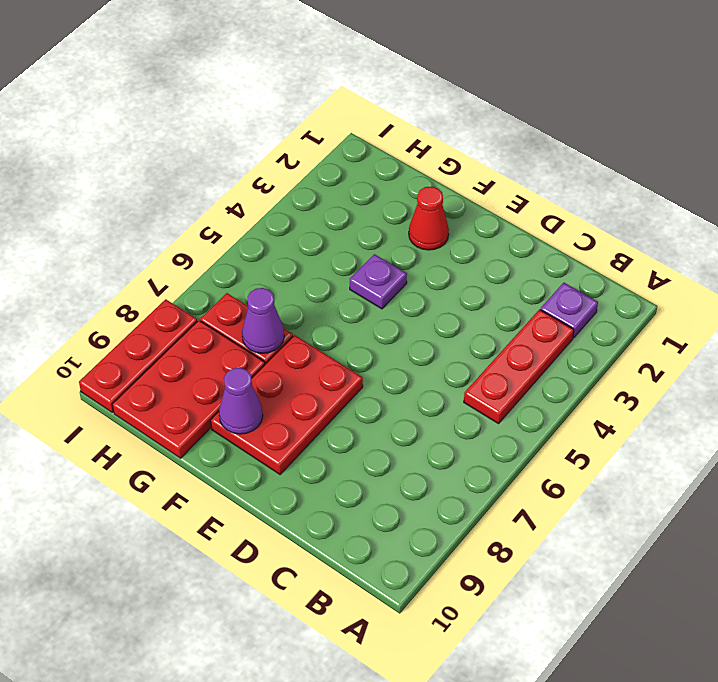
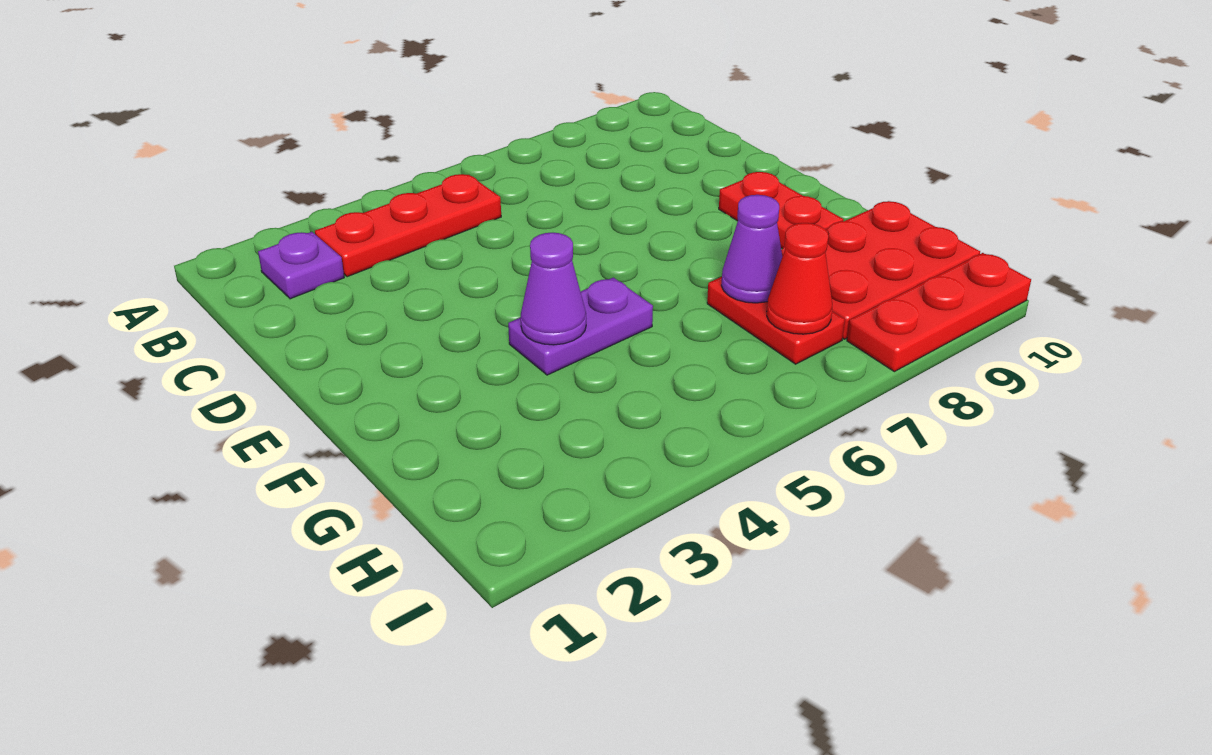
red 2x3 plate [211,335,363,474] -> red 1x2 plate [719,172,844,249]
red 1x1 cone [409,186,449,250] -> red 1x1 cone moved to [767,223,832,334]
purple 1x1 plate [350,254,407,309] -> purple 1x2 plate [508,277,653,375]
purple 1x1 cone [219,368,263,434] -> purple 1x1 cone moved to [521,233,586,345]

